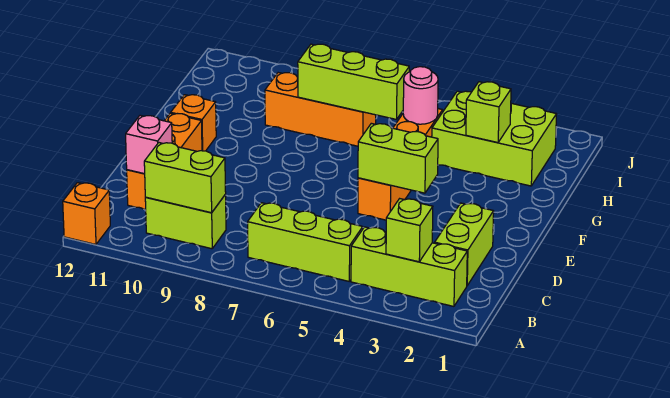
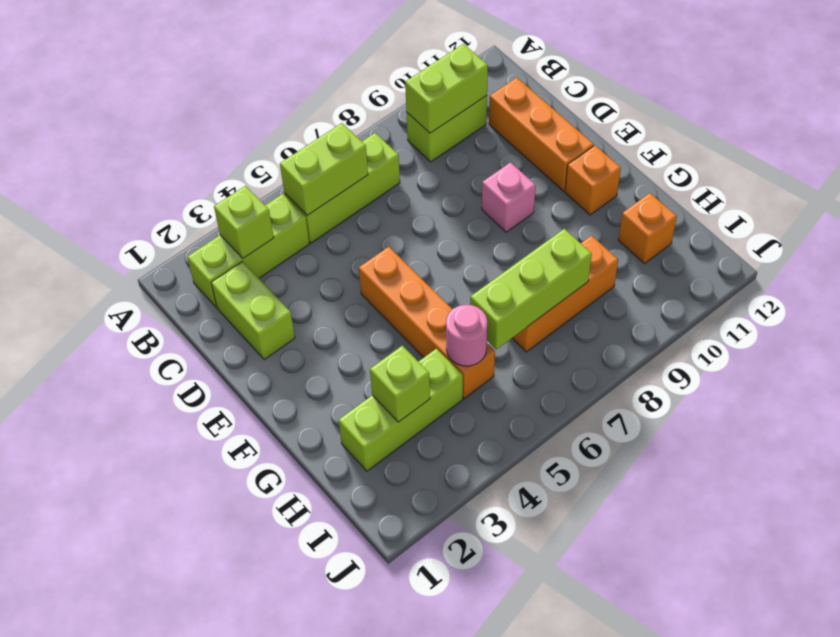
orange 1x1 brick [63,183,110,244] -> orange 1x1 brick moved to [618,193,677,264]
pink 1x1 brick [126,115,172,174] -> pink 1x1 brick moved to [482,163,536,232]
lime 1x2 brick [358,123,438,193] -> lime 1x2 brick moved to [280,123,368,215]
lime 2x3 brick [432,91,557,186] -> lime 1x3 brick [339,349,463,471]

